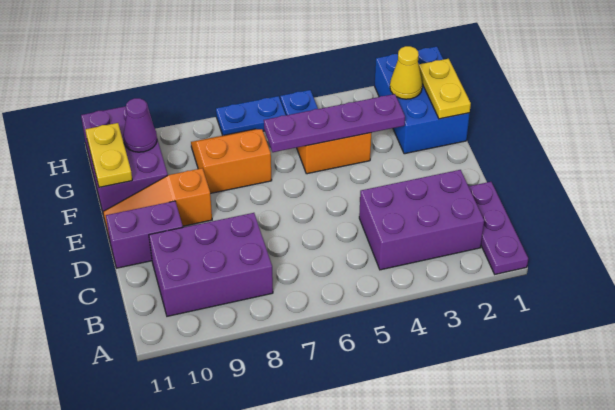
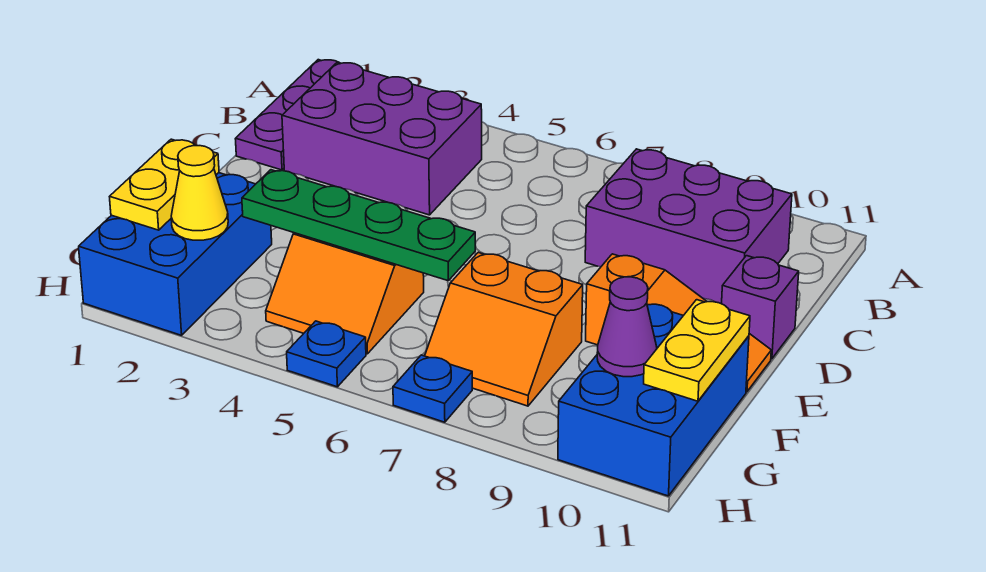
purple 1x2 brick [106,201,183,268] -> purple 1x1 brick [722,256,799,359]
purple 1x4 plate [264,94,405,152] -> green 1x4 plate [242,170,475,281]
purple 2x3 brick [81,102,168,212] -> blue 2x3 brick [558,304,749,496]
blue 1x2 plate [216,96,286,135] -> blue 1x1 plate [393,355,472,422]

